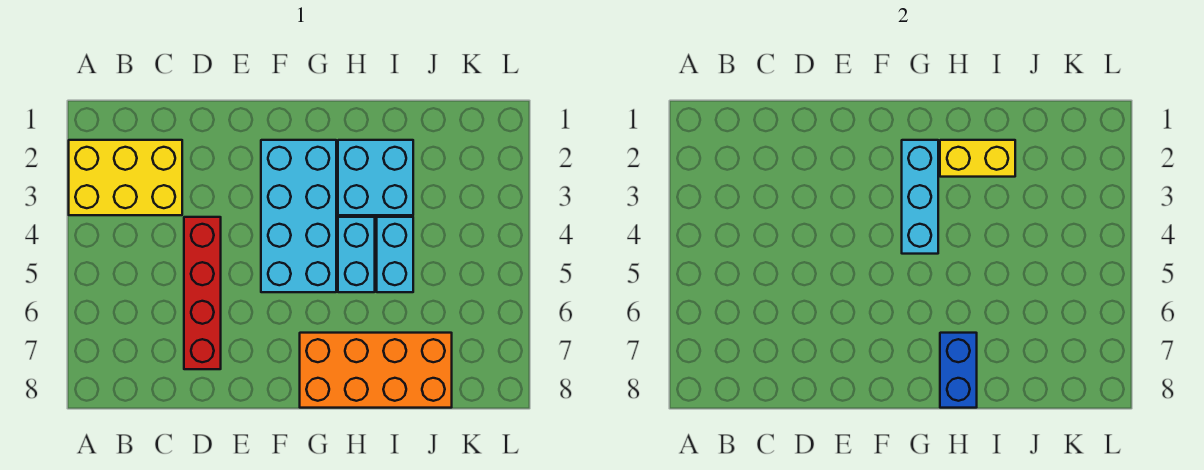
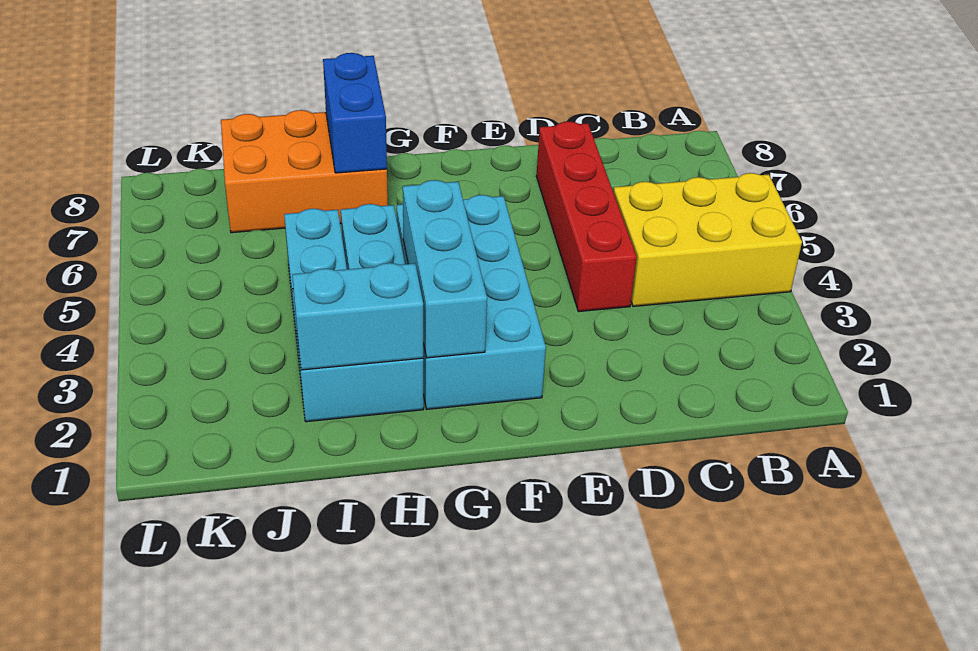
yellow 2x3 brick [69,140,182,215] -> yellow 2x3 brick moved to [613,173,802,306]
orange 2x4 brick [300,333,452,408] -> orange 2x3 brick [221,110,388,233]
yellow 1x2 brick [940,140,1015,177] -> cyan 1x2 brick [292,263,423,370]

